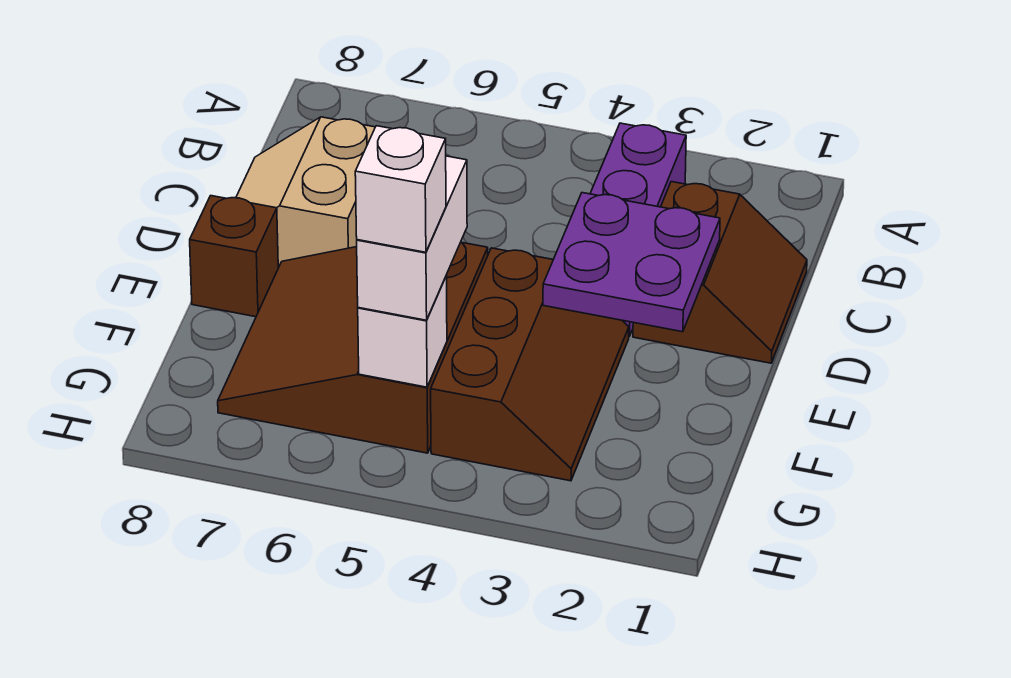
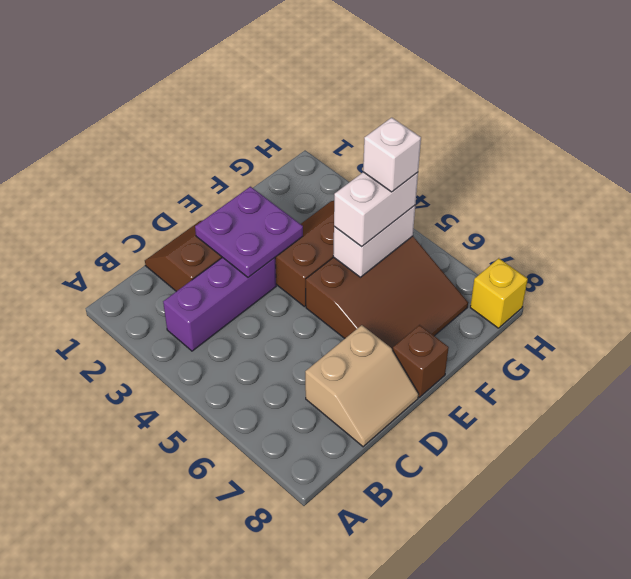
white 1x1 brick [358,276,447,387] -> white 1x2 brick [333,205,415,277]
none -> yellow 1x1 brick [470,258,528,328]

